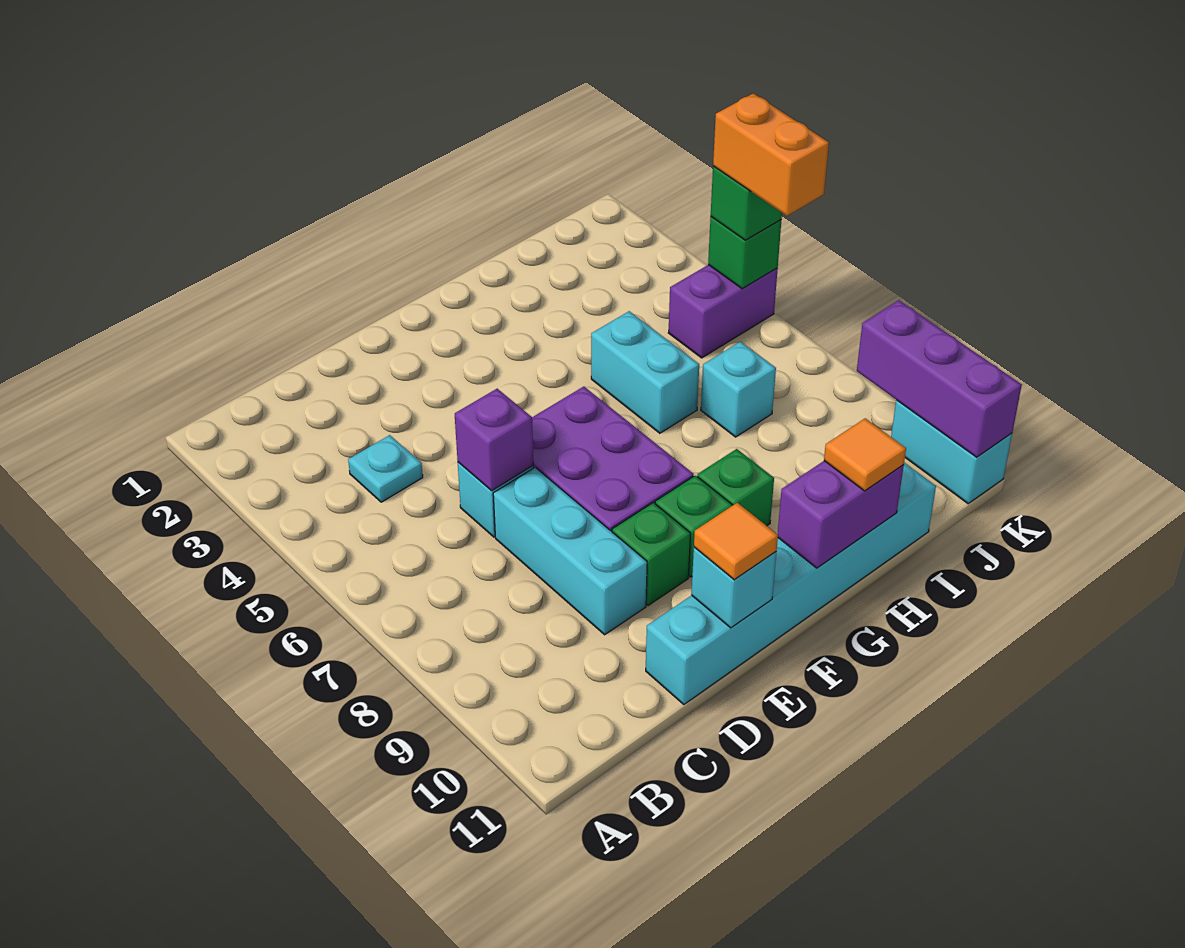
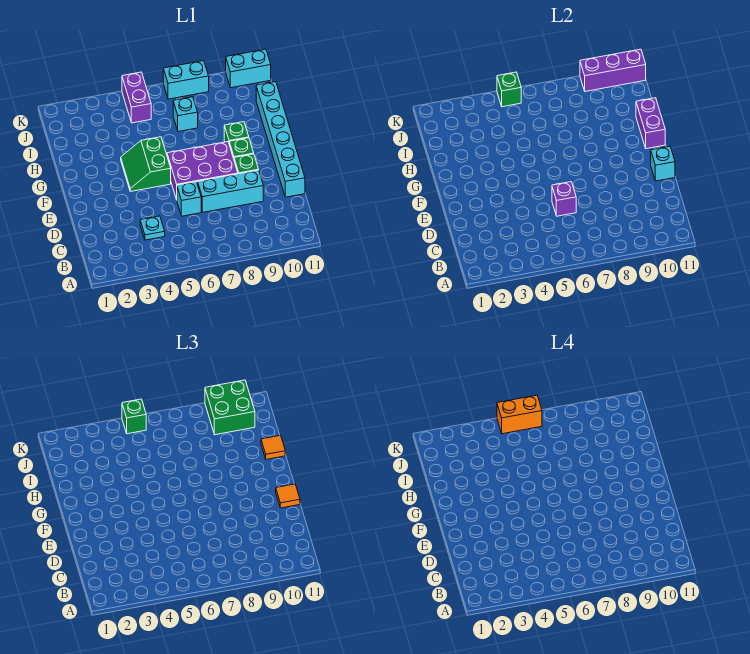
none -> green 2x2 slope [121,137,171,192]
cyan 1x2 brick [591,311,699,433] -> cyan 1x2 brick moved to [163,61,209,99]
none -> green 2x2 brick [205,380,255,435]

